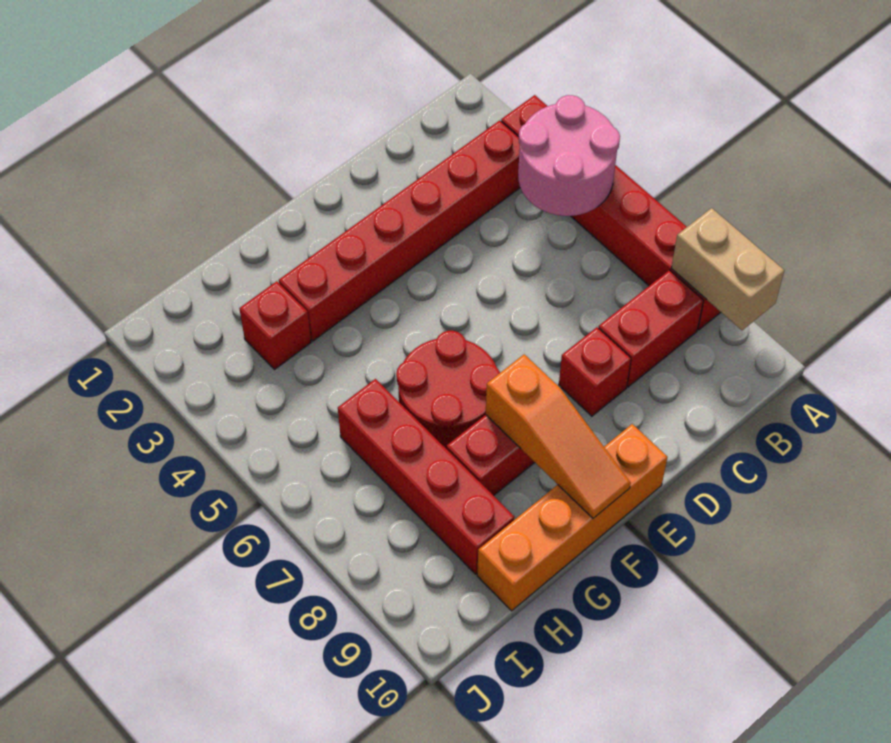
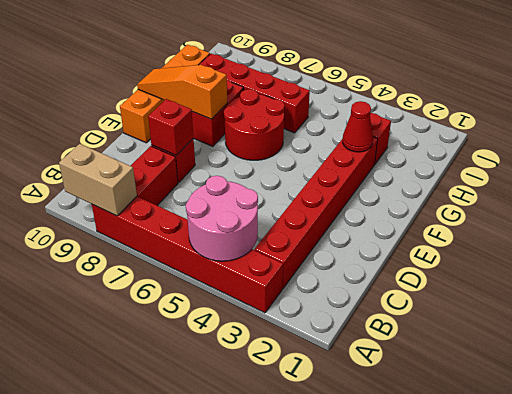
none -> red 1x1 brick [148,99,193,155]
none -> red 1x1 cone [343,101,373,152]

